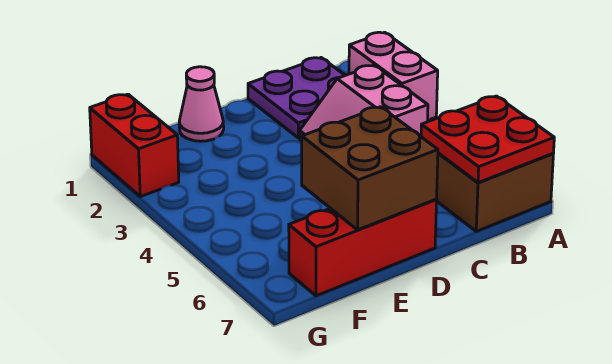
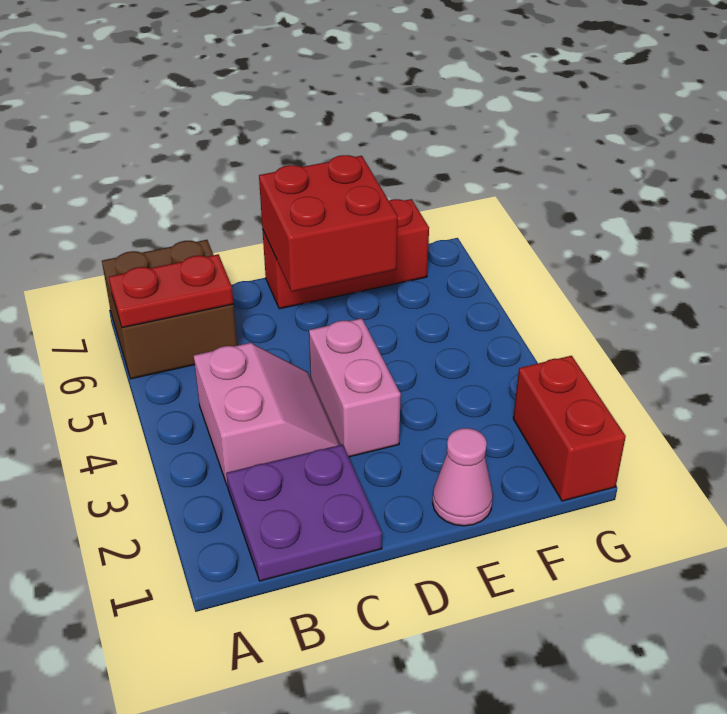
pink 1x2 brick [349,32,438,120] -> pink 1x2 brick moved to [309,318,401,457]
red 2x2 plate [421,96,554,183] -> red 1x2 plate [109,254,233,328]
brown 2x2 brick [302,107,438,230] -> red 2x2 brick [259,155,398,292]

